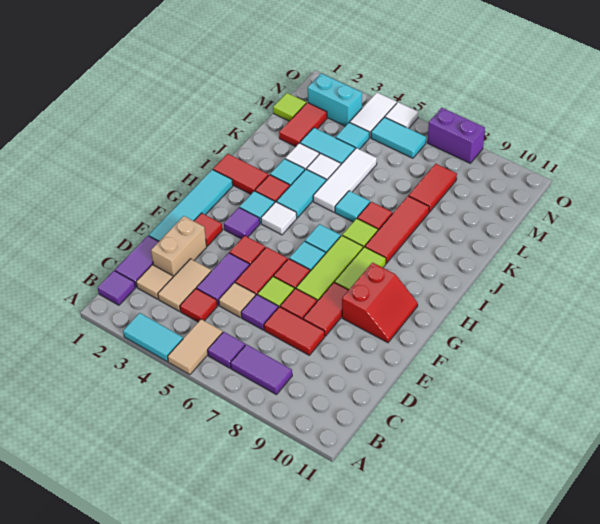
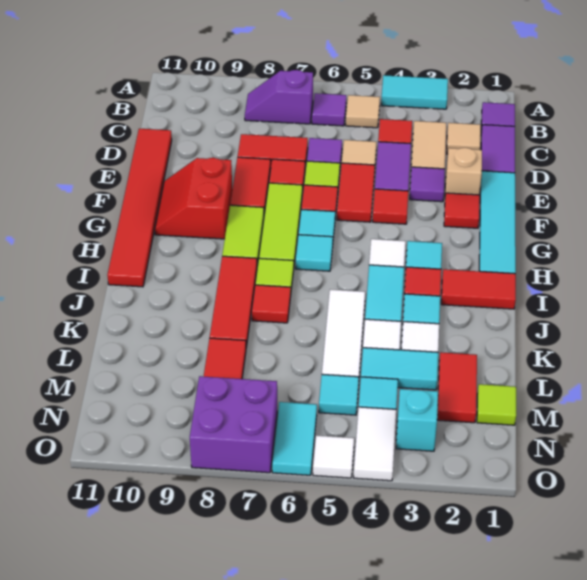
tan 1x2 tile [168,319,223,375] -> tan 1x1 tile [346,95,380,128]
purple 1x2 tile [231,344,292,395] -> purple 1x2 slope [245,70,313,124]
tan 1x2 brick [151,216,207,277] -> tan 1x1 brick [445,148,482,195]
none -> red 1x6 tile [107,129,172,287]
purple 1x1 tile [224,208,260,239] -> purple 1x1 tile moved to [410,167,445,202]
cyan 1x1 tile [335,191,370,222] -> cyan 1x1 tile moved to [319,374,359,415]
cyan 1x2 brick [308,73,362,126] -> cyan 1x1 brick [396,389,438,451]
cyan 1x2 tile [371,117,426,158] -> cyan 1x2 tile turned to [272,402,317,475]
purple 1x2 brick [428,108,485,163] -> purple 2x2 brick [190,376,277,473]

